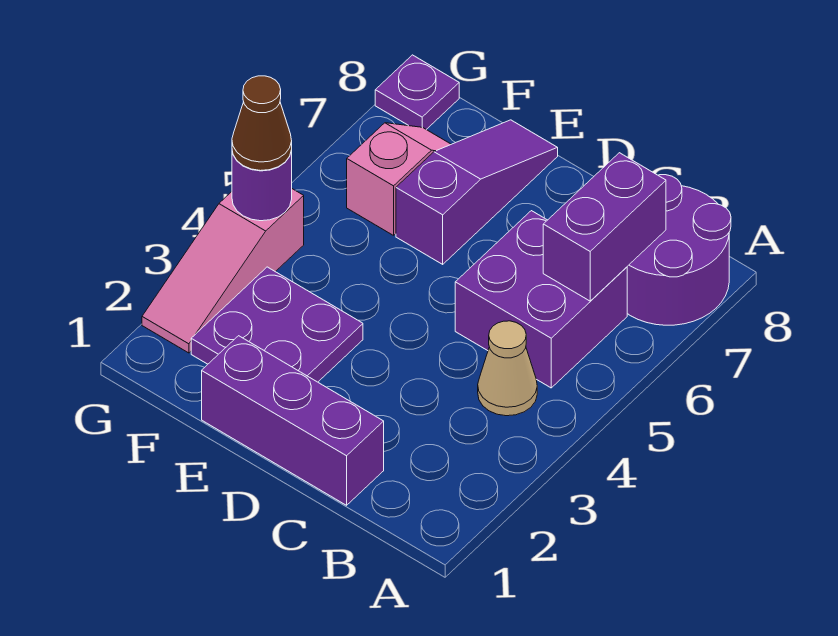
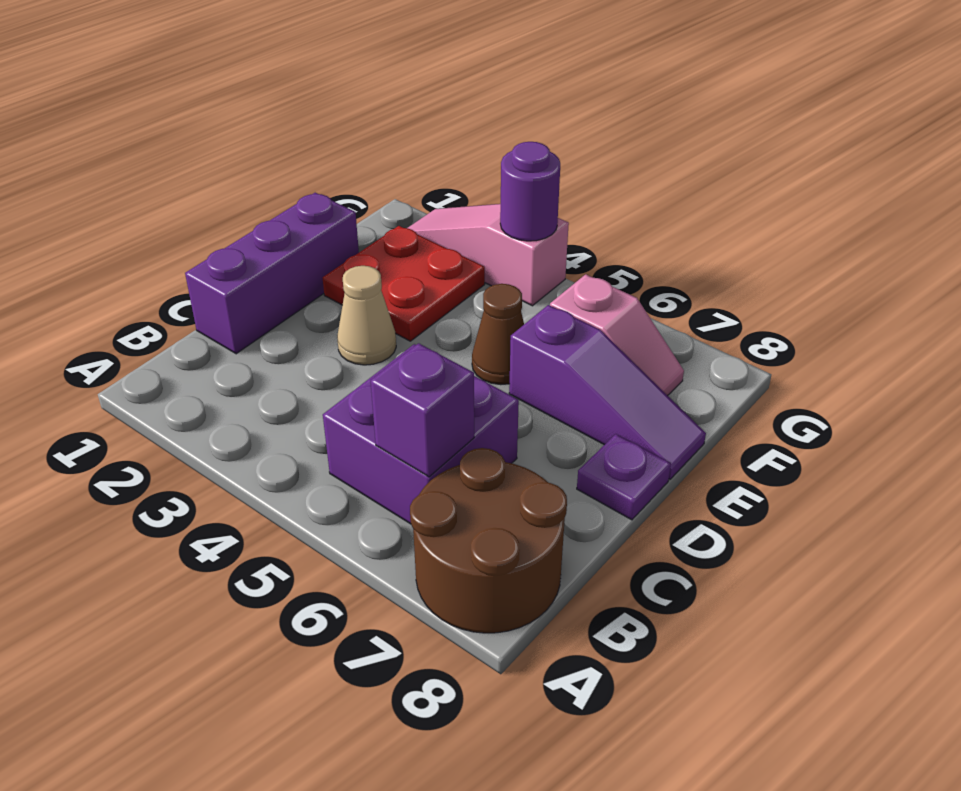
purple 2x2 round brick [627,175,731,325] -> brown 2x2 round brick [410,448,567,633]
tan 1x1 cone [478,321,537,416] -> tan 1x1 cone moved to [337,266,396,365]
purple 1x2 brick [543,153,666,301] -> purple 1x1 brick [371,343,474,477]
purple 2x2 plate [191,267,363,382] -> red 2x2 plate [323,226,485,341]
brown 1x1 cone [232,76,292,171] -> brown 1x1 cone moved to [472,284,524,385]
purple 1x1 plate [375,55,459,130] -> purple 1x1 plate moved to [577,434,671,520]

